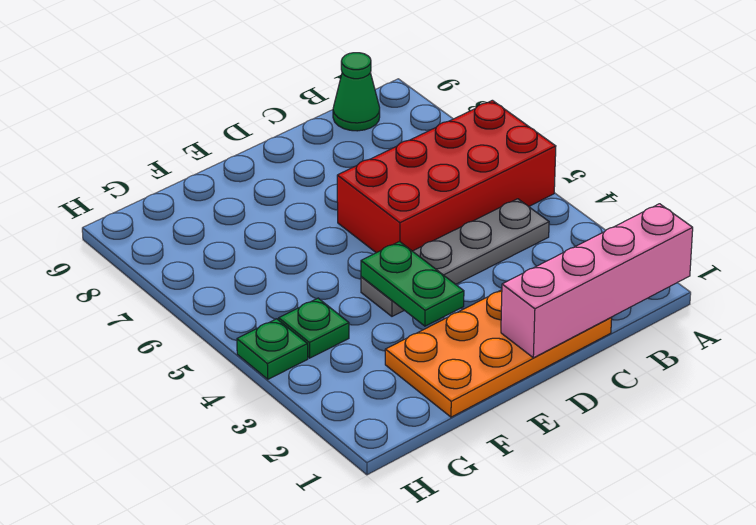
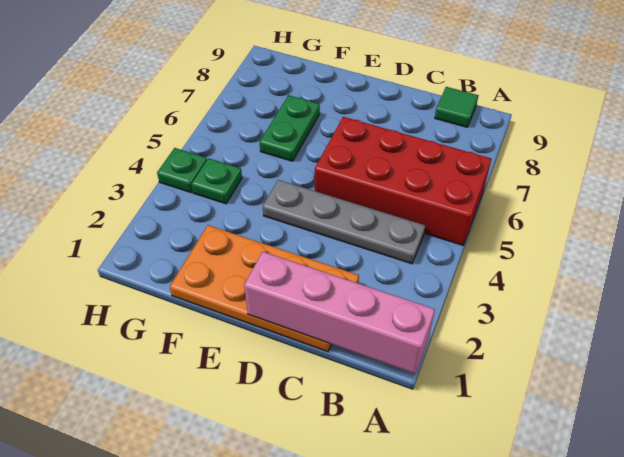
green 1x1 cone [333,53,380,131] -> green 1x1 tile [435,87,479,127]
green 1x2 plate [361,242,464,326] -> green 1x2 plate moved to [260,95,320,161]

